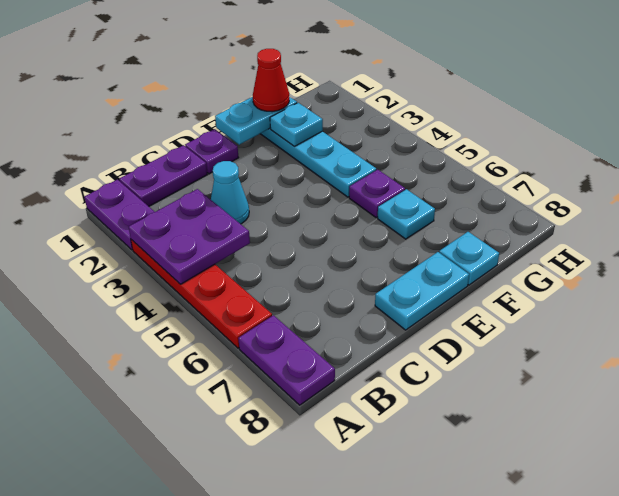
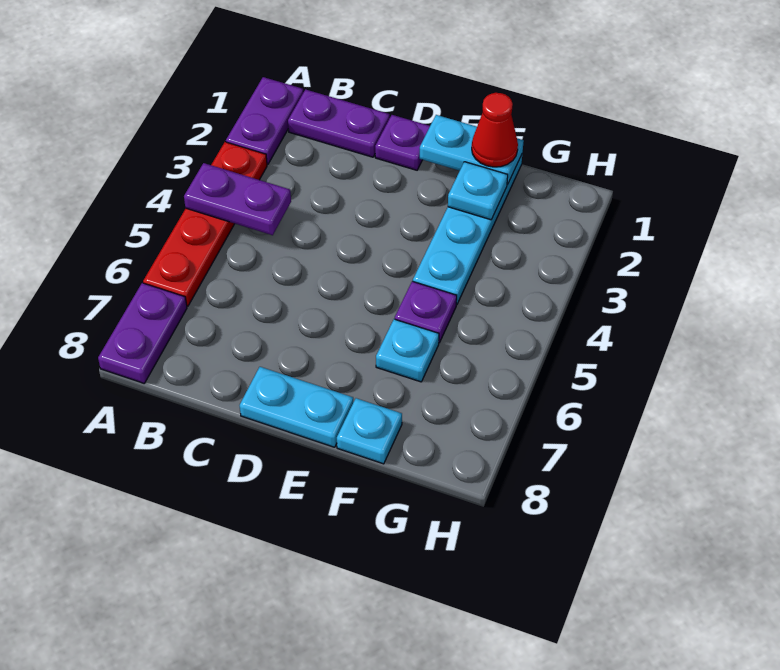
purple 2x2 plate [129,189,250,284] -> purple 1x2 plate [184,163,291,235]
cyan 1x1 cone [211,161,249,224] -> none

